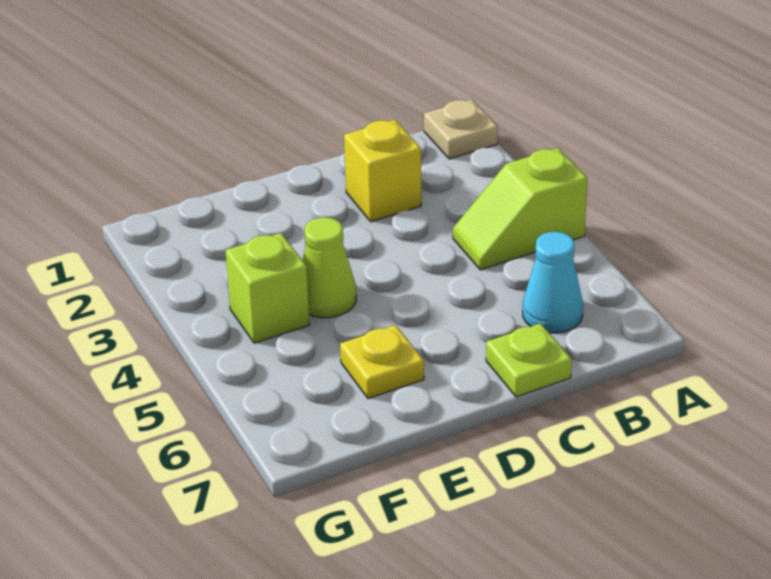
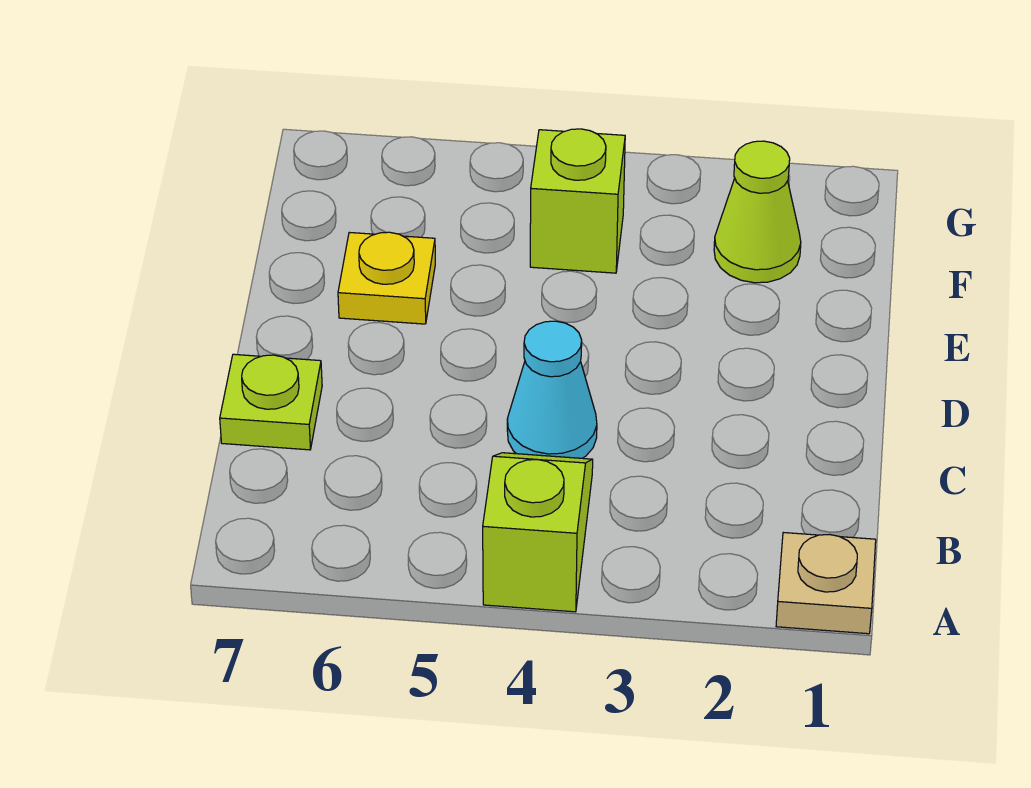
cyan 1x1 cone [523,232,583,333] -> cyan 1x1 cone moved to [507,321,597,458]
yellow 1x1 brick [344,120,421,222] -> none
lime 1x1 cone [303,217,356,318] -> lime 1x1 cone moved to [714,141,801,283]

